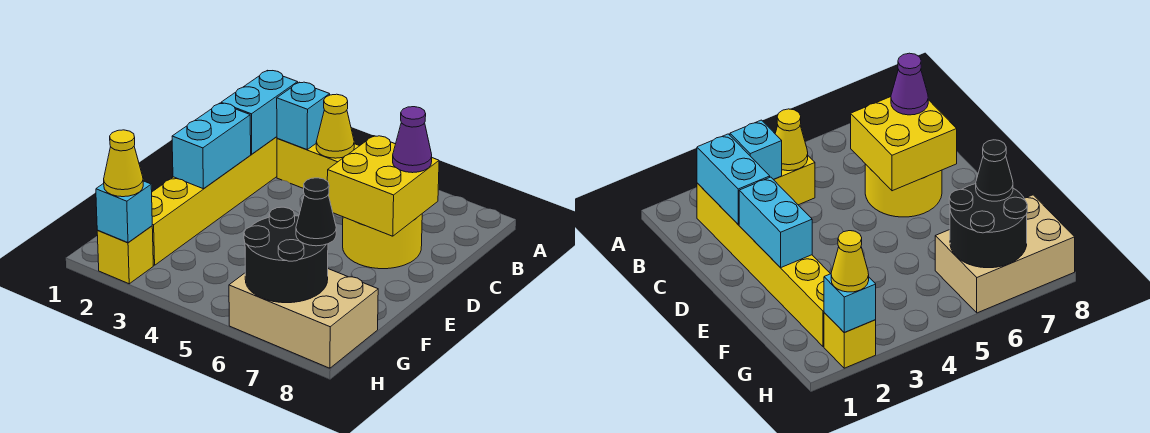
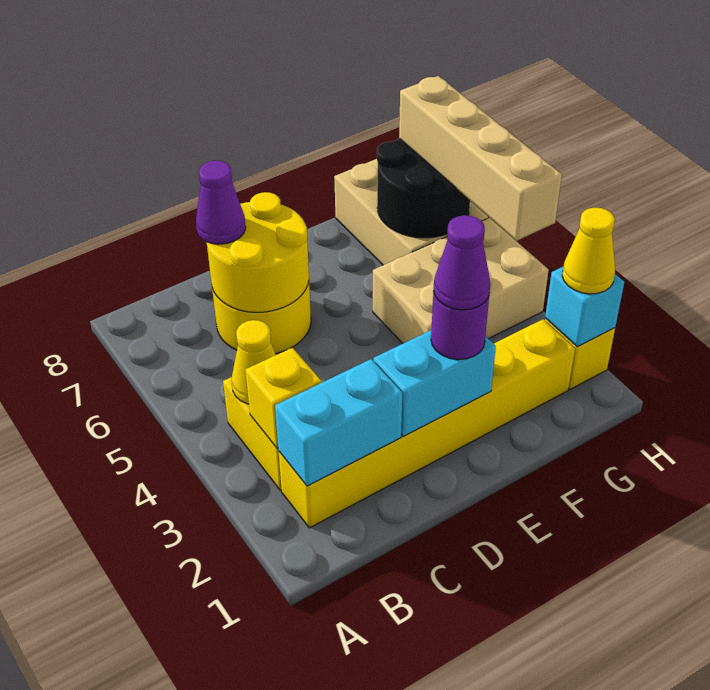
cyan 1x1 brick [277,82,330,149] -> yellow 1x1 brick [245,348,321,449]
yellow 2x2 brick [327,136,439,236] -> yellow 2x2 round brick [207,192,309,312]
none -> purple 1x1 round brick [431,291,489,360]
none -> purple 1x1 cone [434,215,491,310]
none -> tan 2x3 brick [373,218,549,343]
black 1x1 cone [296,178,336,246] -> none
none -> tan 1x4 brick [399,76,562,241]

